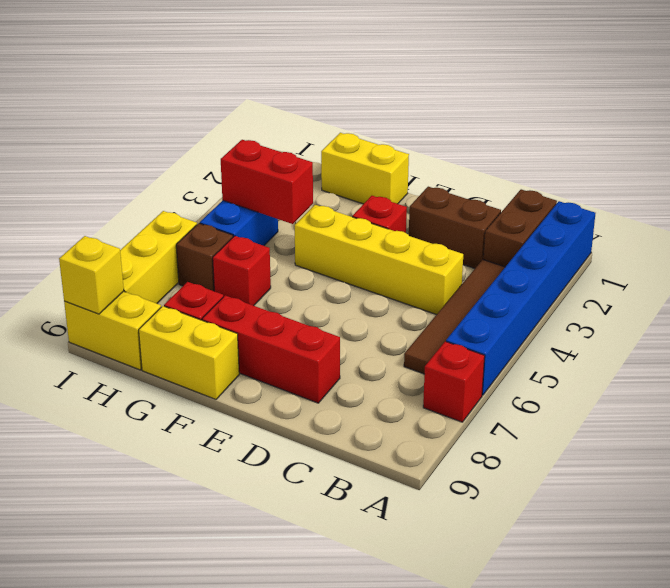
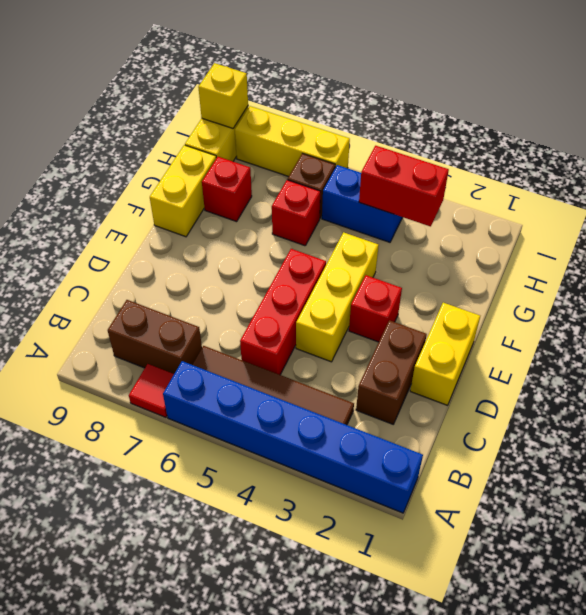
red 1x1 brick [423,341,485,422] -> red 1x1 tile [129,364,174,417]
brown 1x2 brick [483,189,557,267] -> brown 1x2 brick moved to [108,300,202,374]
yellow 1x4 brick [295,205,463,315] -> yellow 1x3 brick [296,232,379,362]
red 1x3 brick [202,295,340,403] -> red 1x3 brick moved to [240,249,326,375]
yellow 1x2 brick [321,133,409,204] -> yellow 1x2 brick moved to [410,303,480,405]
red 1x2 brick [221,140,313,224] -> red 1x2 brick turned to [359,146,449,226]

